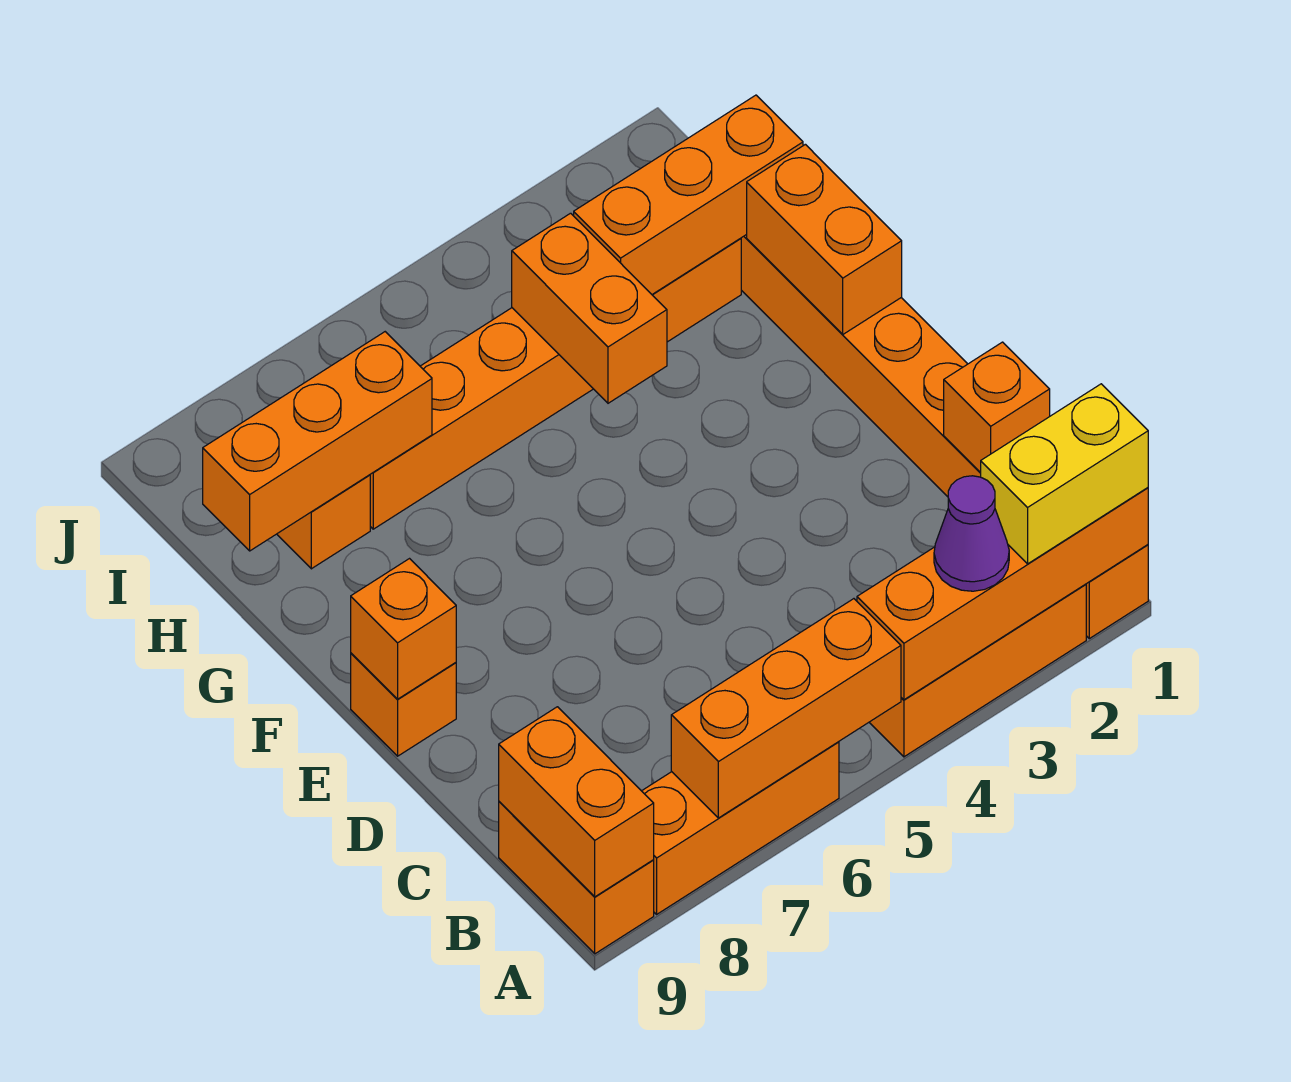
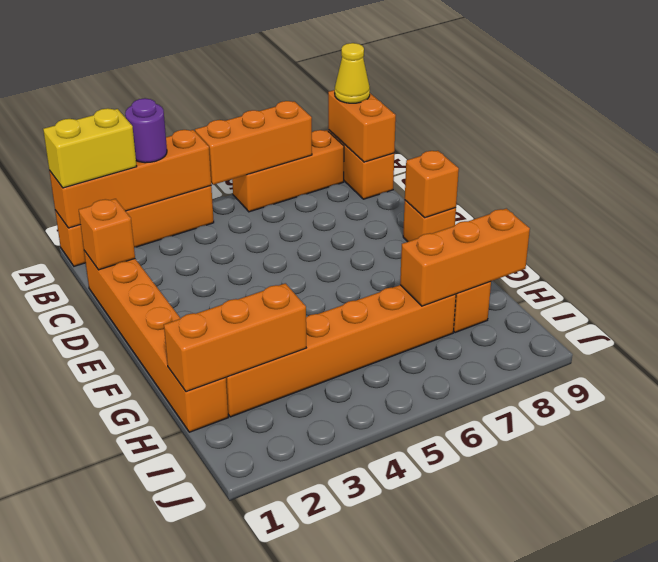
purple 1x1 cone [934,476,1009,591] -> purple 1x1 round brick [125,98,167,163]
none -> yellow 1x1 cone [335,43,370,103]
orange 1x2 brick [747,144,902,334] -> none
orange 1x2 brick [512,213,667,403] -> none

